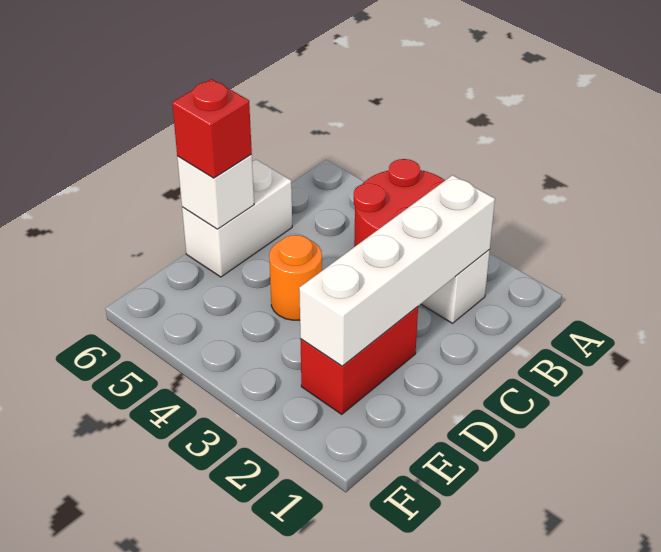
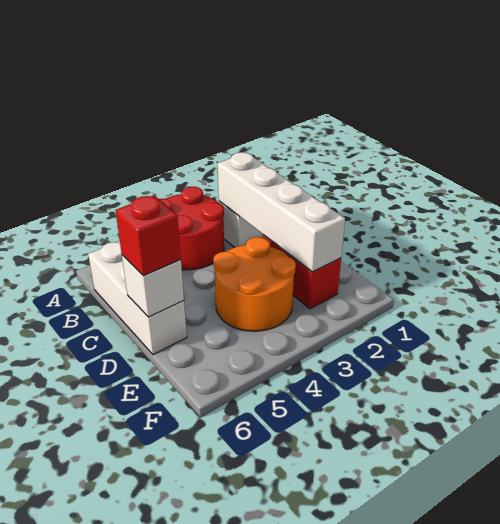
white 1x2 brick [182,160,292,277] -> white 1x3 brick [88,241,187,355]
orange 1x1 round brick [269,235,322,320] -> orange 2x2 round brick [213,237,296,331]

